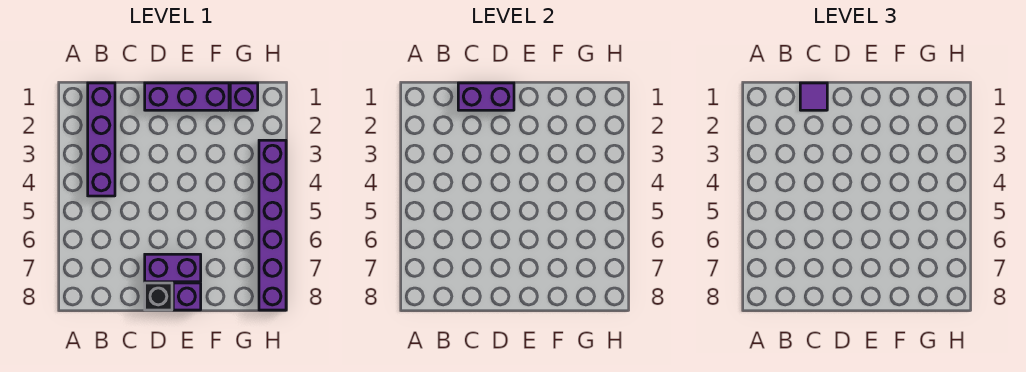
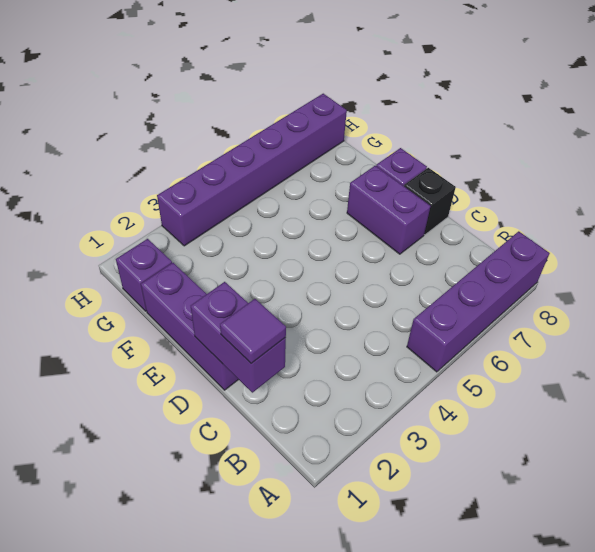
purple 1x4 brick [88,83,115,196] -> purple 1x4 brick moved to [407,231,550,372]

